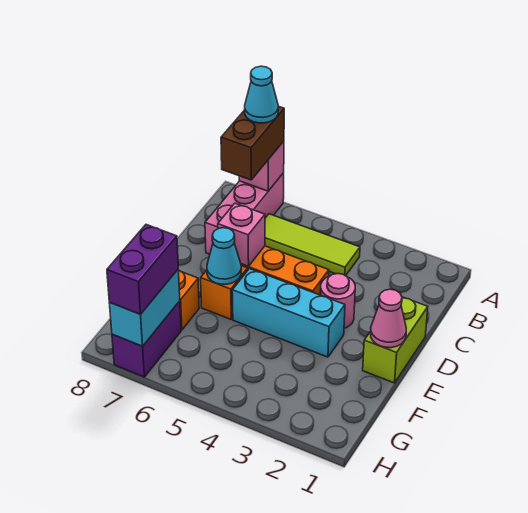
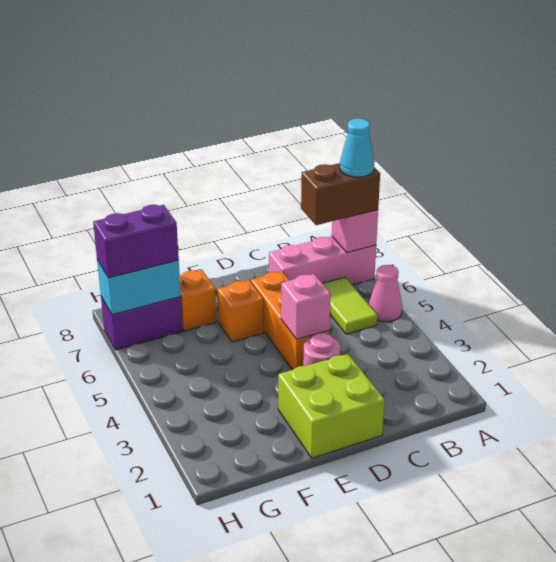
lime 1x3 tile [265,214,360,276] -> lime 1x2 tile [322,277,377,334]
lime 1x2 brick [363,297,428,383] -> lime 2x2 brick [278,354,385,458]
pink 1x1 brick [218,203,265,266] -> pink 1x1 brick moved to [281,274,331,339]
pink 1x1 cone [371,289,406,348] -> pink 1x1 cone moved to [369,265,402,322]
cyan 1x3 brick [232,269,345,357] -> none
cyan 1x1 cone [207,228,241,284] -> none

